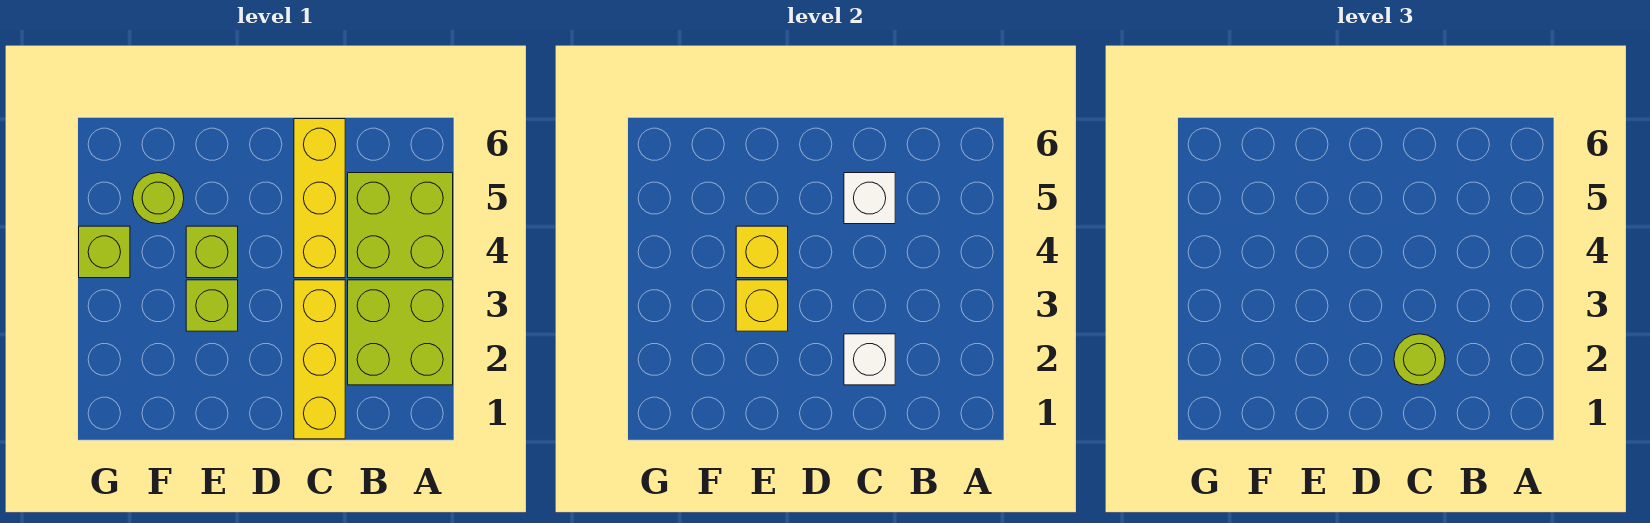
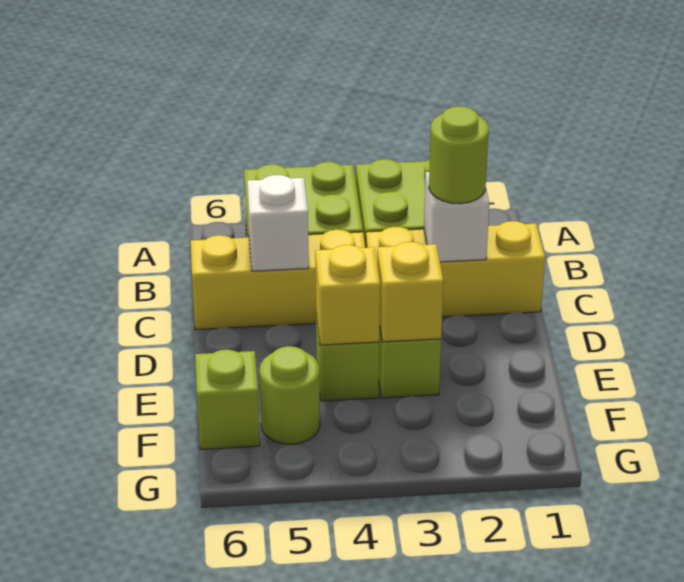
lime 1x1 brick [79,226,130,278] -> lime 1x1 brick moved to [195,350,260,449]

